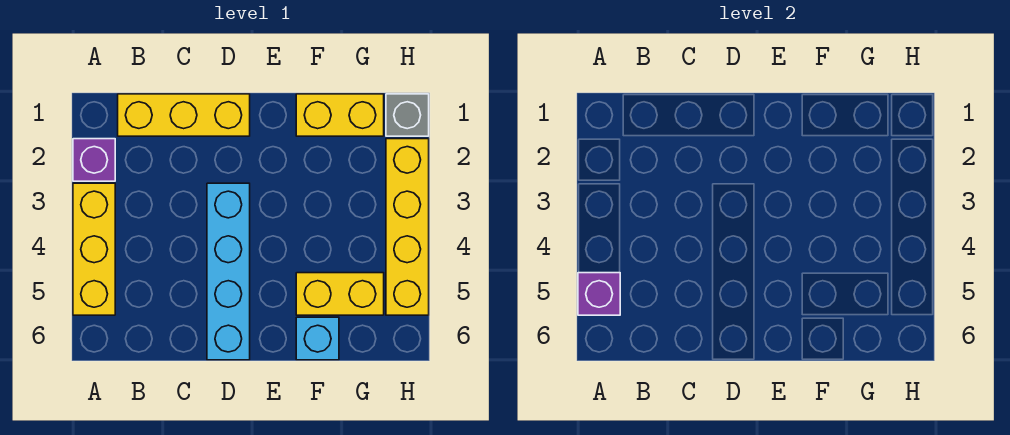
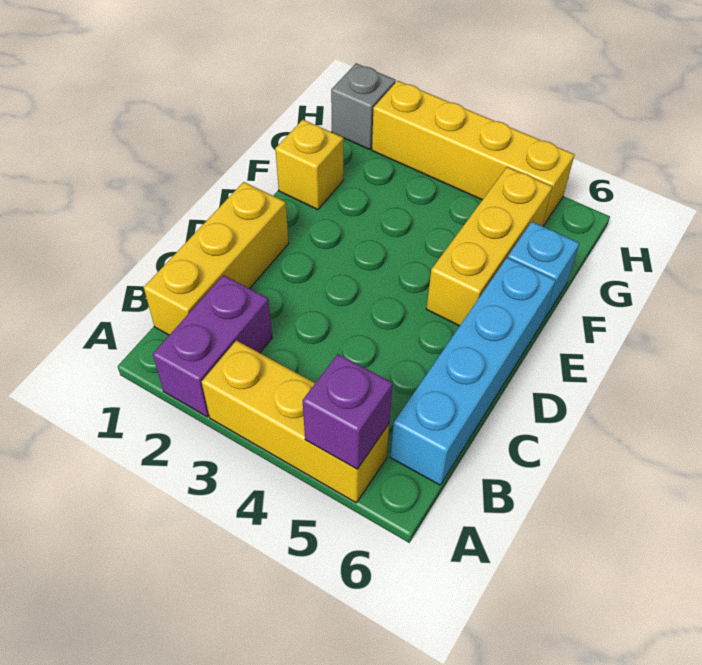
purple 1x1 brick [73,139,115,181] -> purple 1x2 brick [153,275,272,417]
cyan 1x4 brick [207,183,250,360] -> cyan 1x4 brick turned to [390,258,556,485]
yellow 1x2 brick [296,94,384,136] -> yellow 1x1 brick [275,120,344,210]
yellow 1x2 brick [296,273,384,315] -> yellow 1x3 brick [426,167,552,326]

